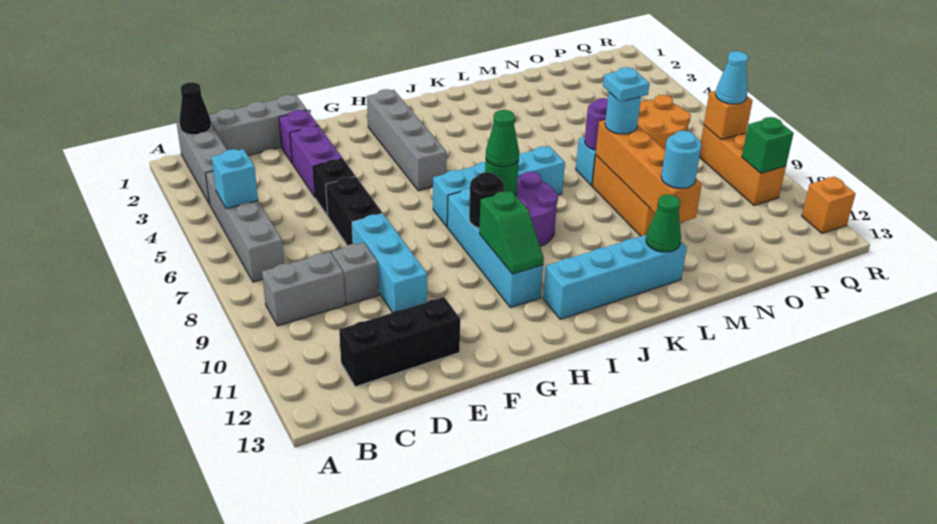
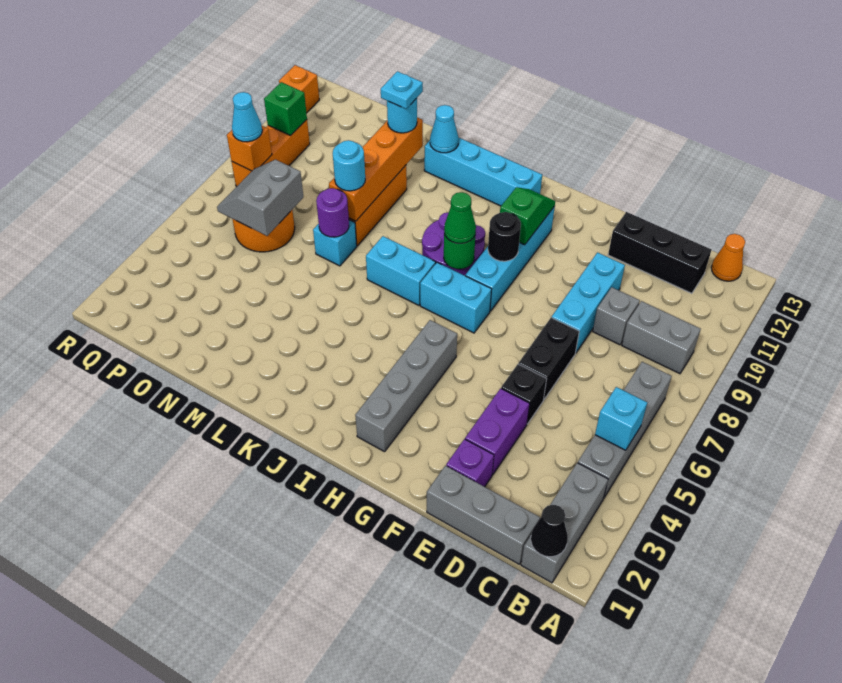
none -> orange 1x1 cone [711,234,745,281]
green 1x1 cone [646,194,681,252] -> cyan 1x1 cone [430,105,459,153]
cyan 1x1 plate [603,67,650,102] -> cyan 1x1 plate moved to [381,71,423,109]
none -> grey 2x2 slope [217,160,303,236]

